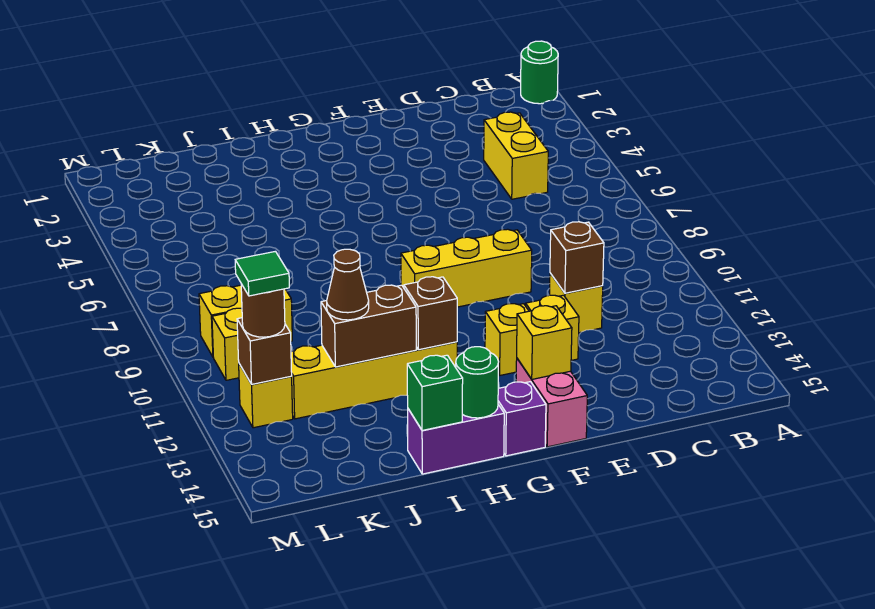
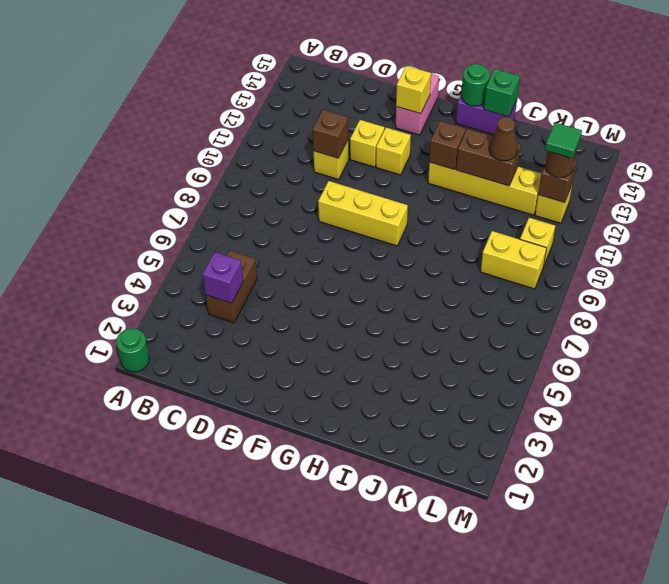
yellow 1x2 brick [484,112,548,199] -> brown 1x2 brick [206,251,257,323]
purple 1x1 brick [498,382,546,456] -> purple 1x1 brick moved to [203,252,243,303]

